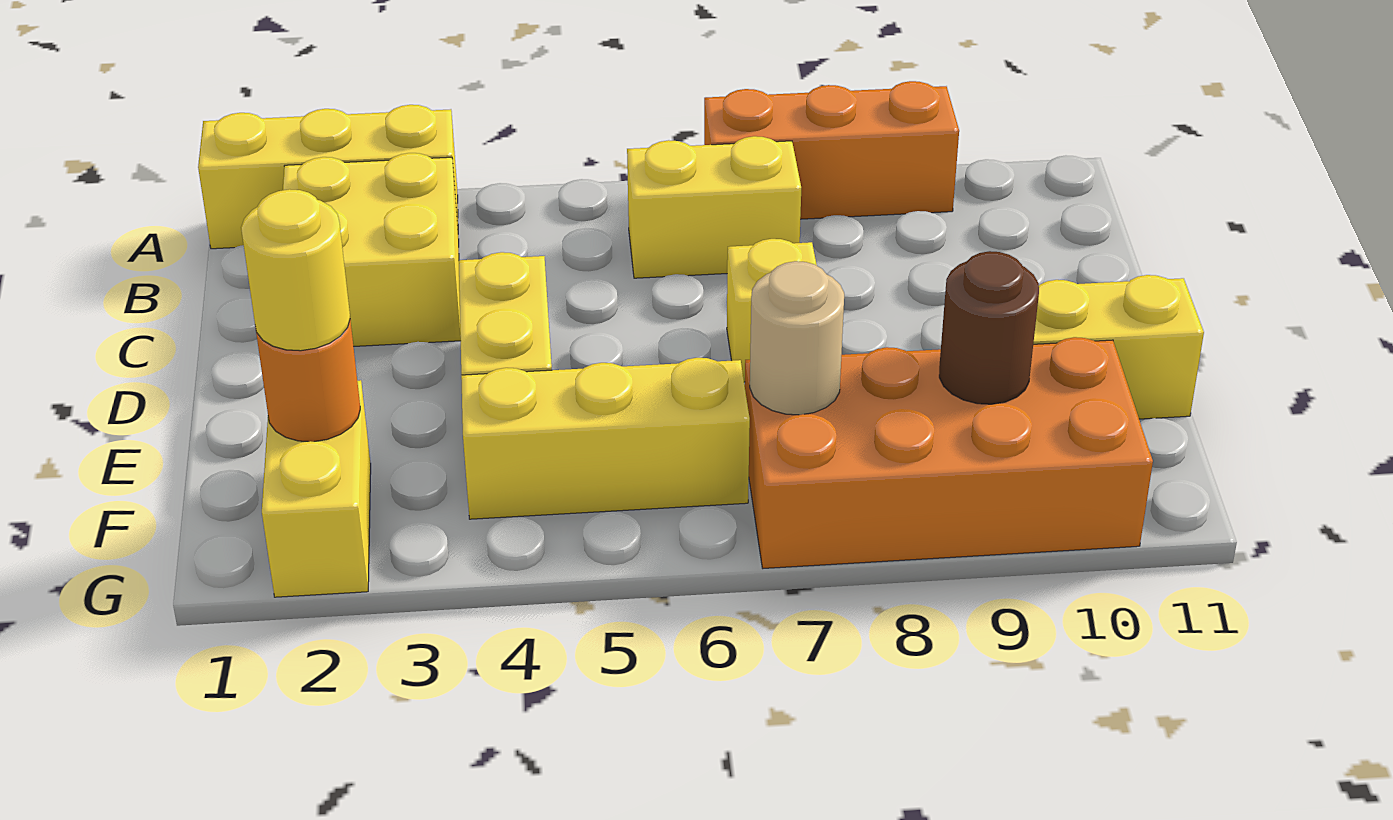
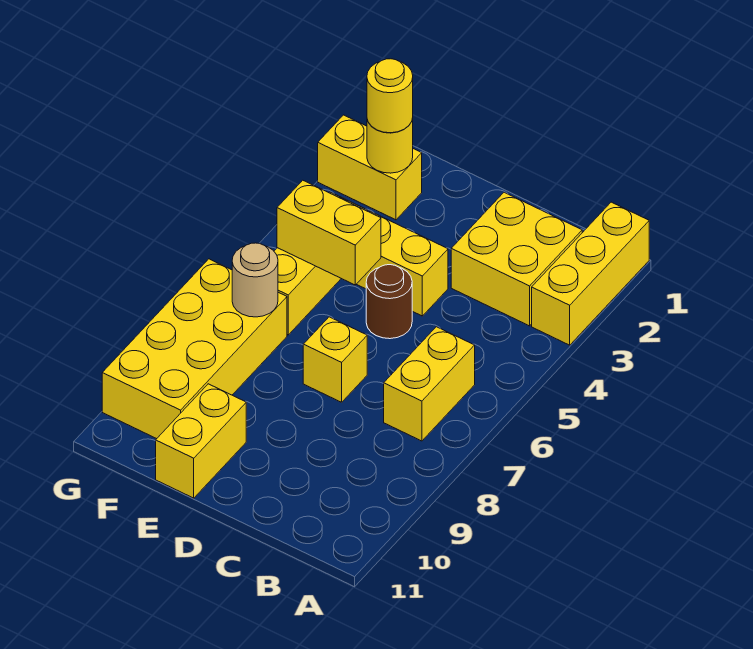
orange 1x3 brick [704,81,959,219] -> none
none -> yellow 1x2 brick [277,180,381,285]
orange 1x1 round brick [255,320,360,442] -> yellow 1x1 round brick [367,118,413,173]
orange 2x4 brick [745,337,1153,568] -> yellow 2x4 brick [102,259,287,439]
brown 1x1 round brick [939,251,1039,404] -> brown 1x1 round brick moved to [366,265,412,339]

